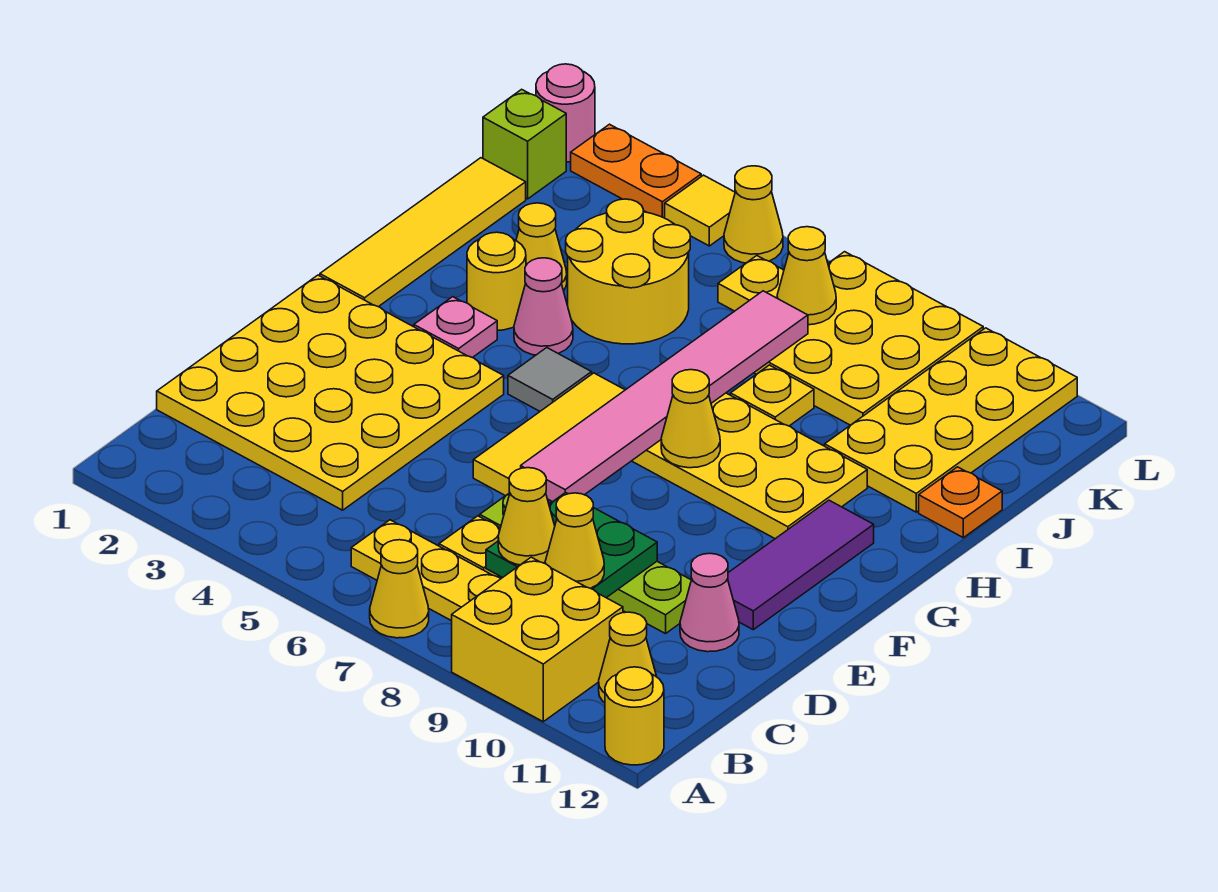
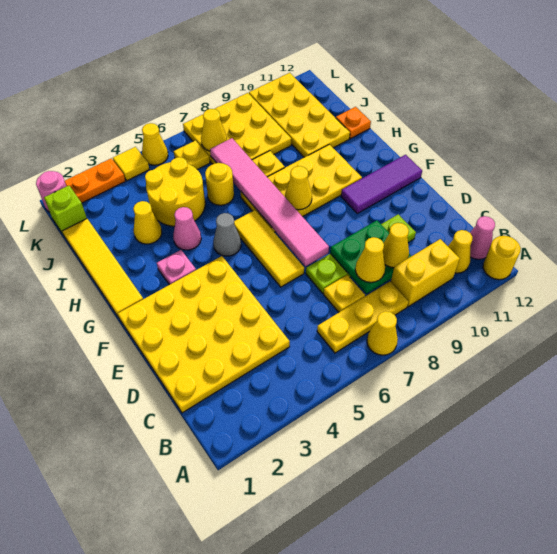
yellow 2x2 brick [452,557,623,722] -> yellow 1x2 brick [391,239,460,307]
pink 1x1 cone [680,553,739,652] -> pink 1x1 cone moved to [470,216,495,259]
purple 1x3 tile [728,500,874,630] -> purple 1x3 tile turned to [341,155,422,213]
grey 1x1 tile [508,348,592,411] -> grey 1x1 cone [213,213,241,256]
yellow 1x1 round brick [467,232,526,330] -> yellow 1x1 round brick moved to [205,163,234,205]

